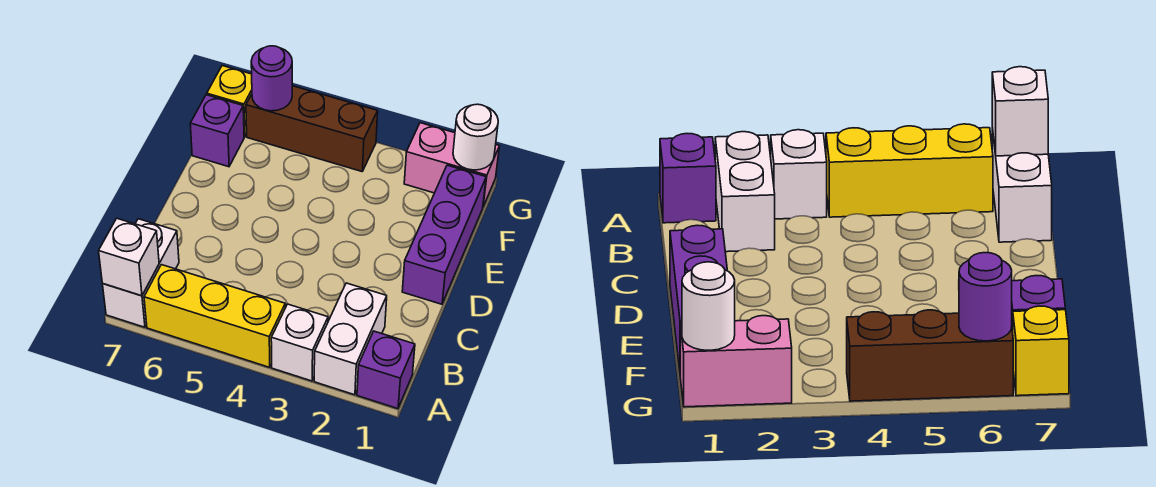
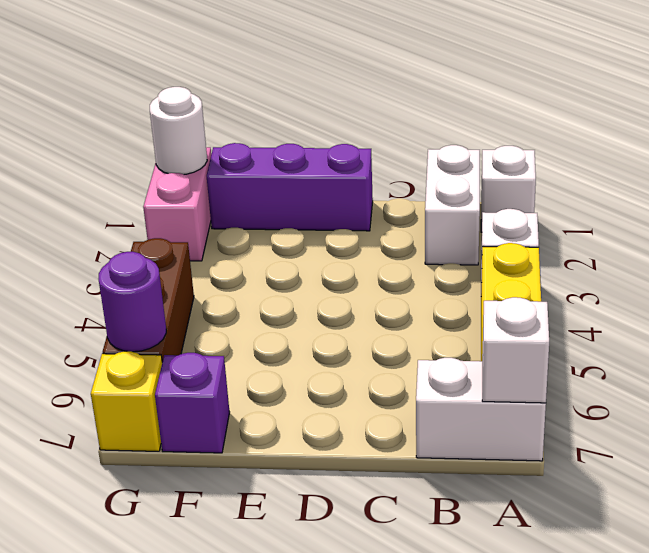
purple 1x1 brick [357,331,415,409] -> white 1x1 brick [481,146,536,232]
white 1x2 brick [314,283,387,395] -> white 1x2 brick turned to [425,145,480,265]

